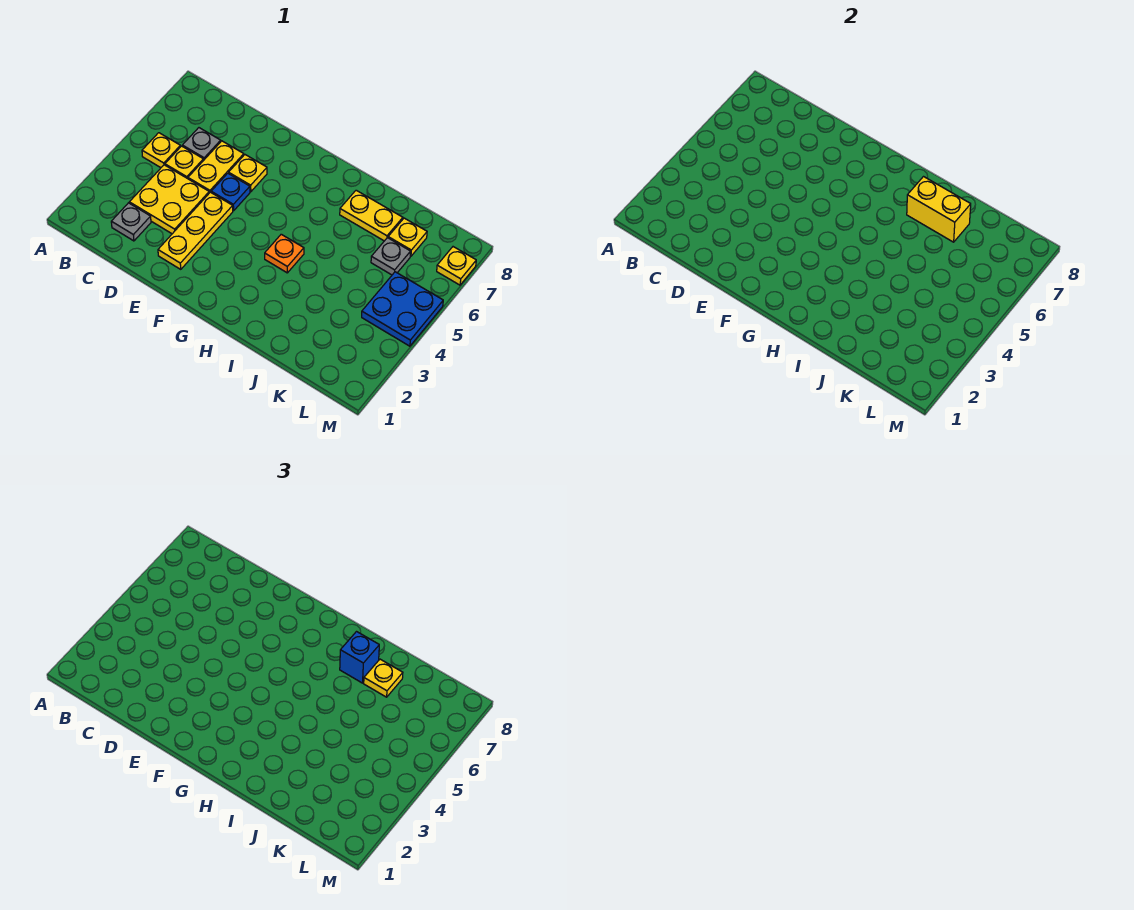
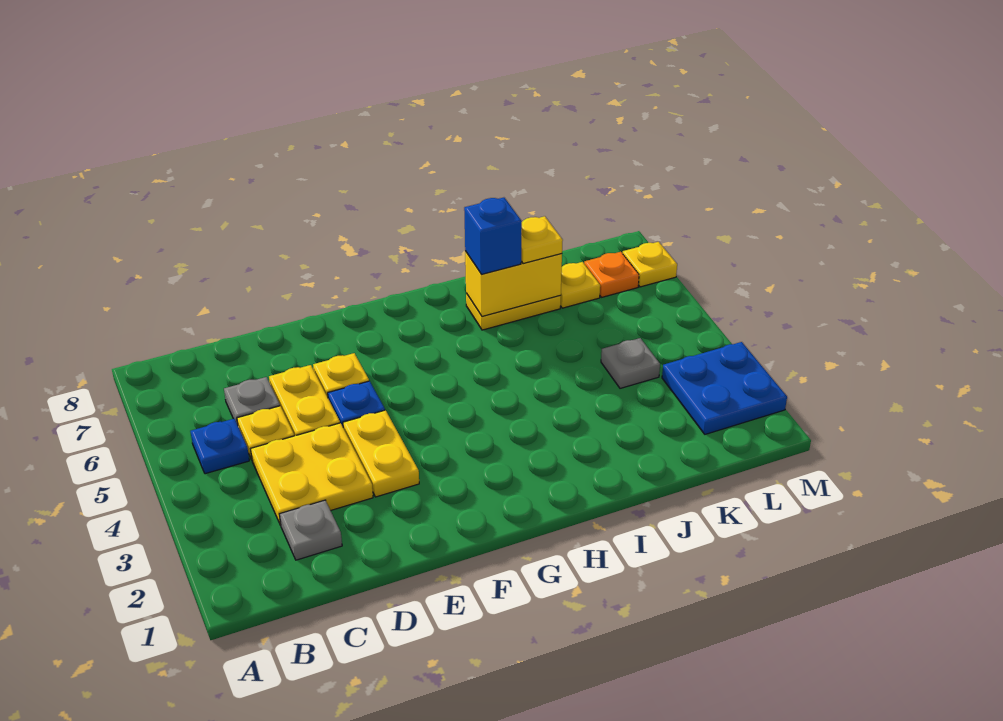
yellow 1x1 plate [142,133,180,168] -> blue 1x1 plate [190,419,249,474]
yellow 1x3 plate [158,192,233,269] -> yellow 1x2 plate [343,410,419,497]
orange 1x1 plate [265,234,304,273] -> orange 1x1 plate moved to [584,252,639,297]
grey 1x1 plate [371,238,411,275] -> grey 1x1 plate moved to [601,338,660,388]
blue 2x2 plate [362,272,443,346] -> blue 2x2 plate moved to [662,342,787,434]

